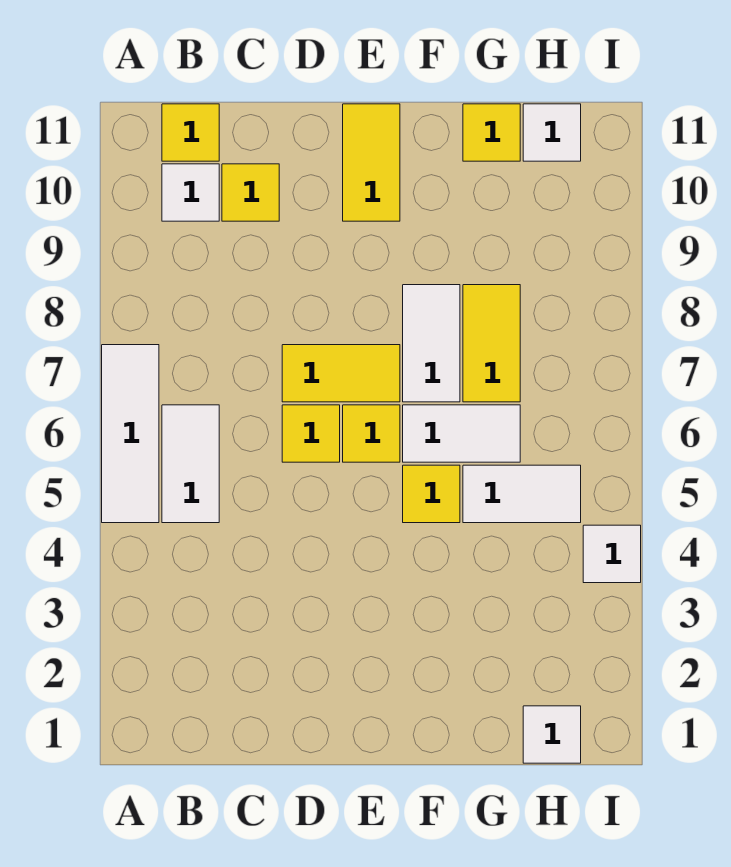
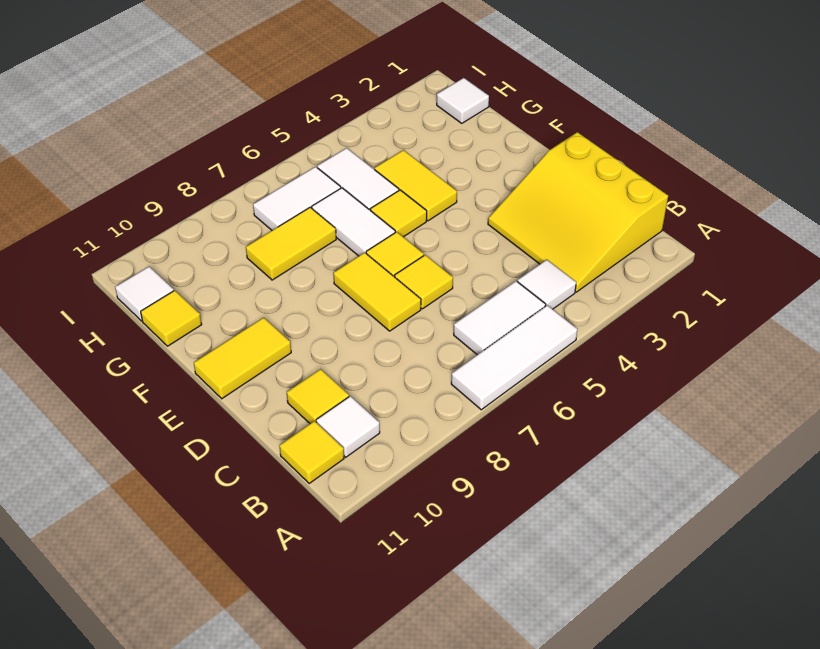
none -> yellow 3x3 slope [488,132,668,292]
none -> yellow 1x2 tile [375,150,457,221]
white 1x2 tile [403,285,460,402] -> white 1x2 tile moved to [253,167,341,230]
white 1x1 tile [583,525,641,583] -> white 1x1 tile moved to [517,260,576,309]

